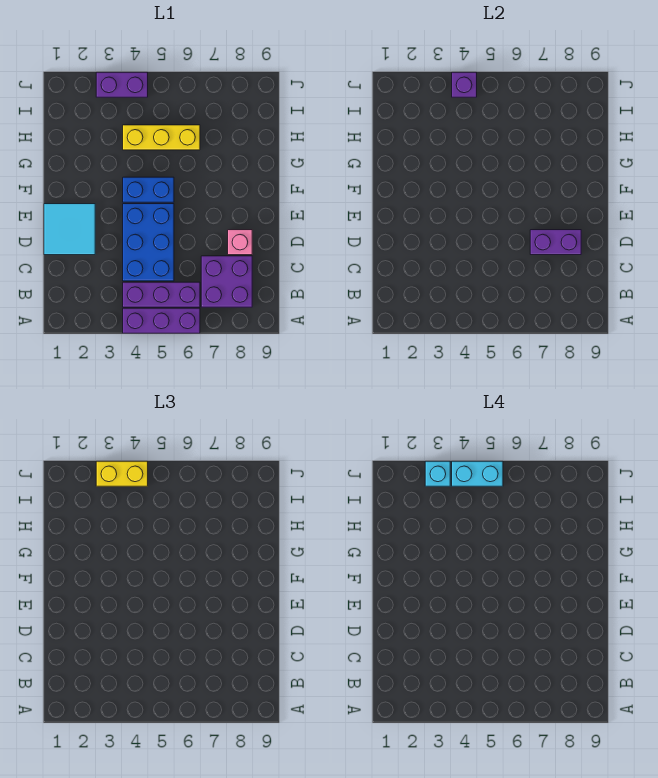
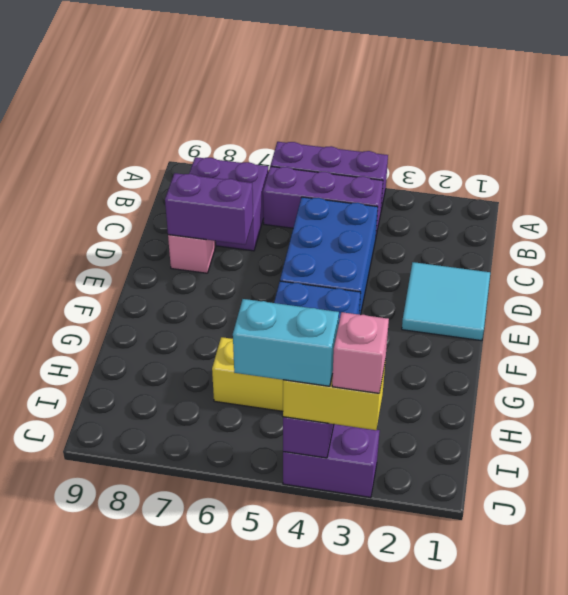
cyan 1x1 brick [425,461,450,486] -> pink 1x1 brick [332,312,389,393]

